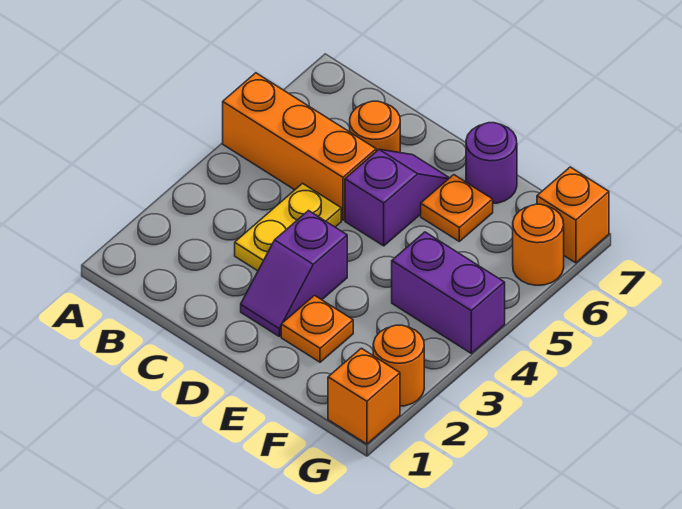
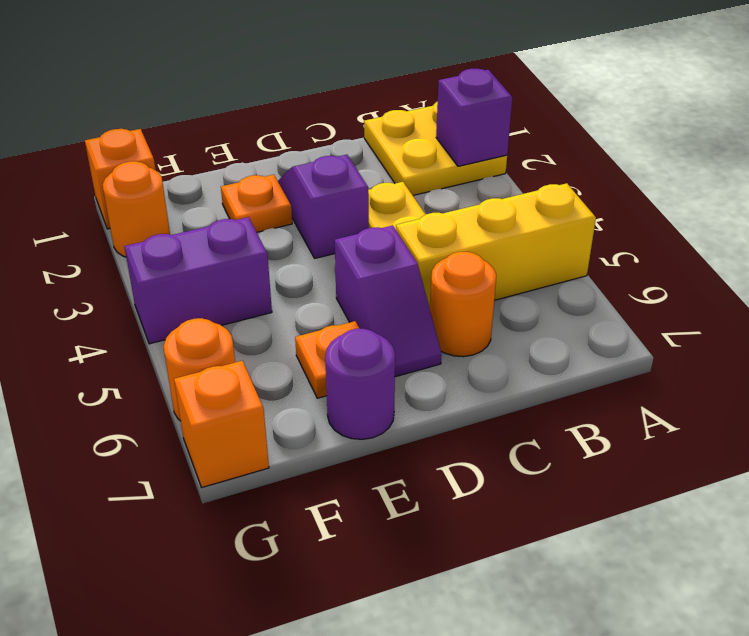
none -> yellow 2x2 plate [364,101,507,195]
none -> purple 1x1 brick [436,69,512,166]
orange 1x3 brick [223,73,376,220] -> yellow 1x3 brick [396,183,596,308]

